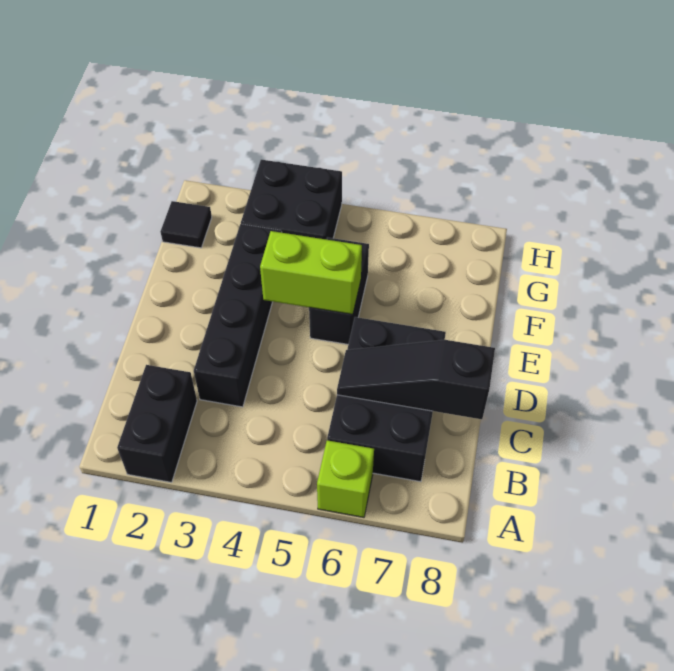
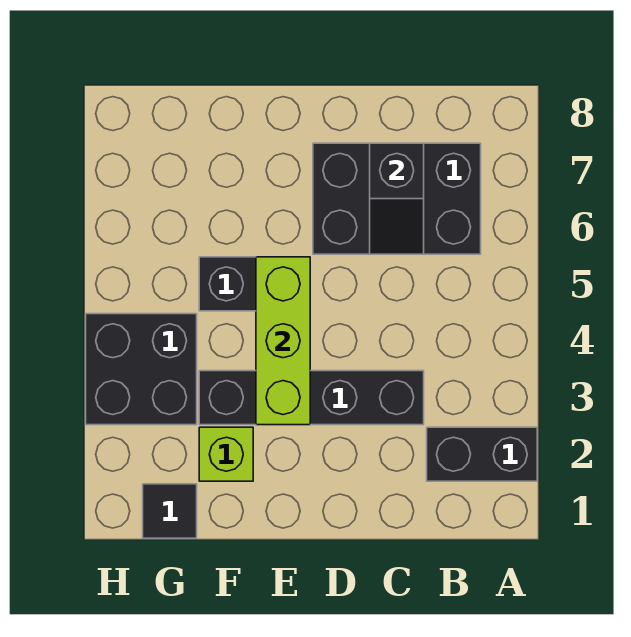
lime 1x1 brick [317,440,374,517] -> lime 1x1 brick moved to [199,427,253,481]
black 1x3 slope [337,340,495,419] -> black 1x2 slope [370,143,424,254]
lime 1x2 brick [260,231,362,314] -> lime 1x3 brick [256,257,310,425]

